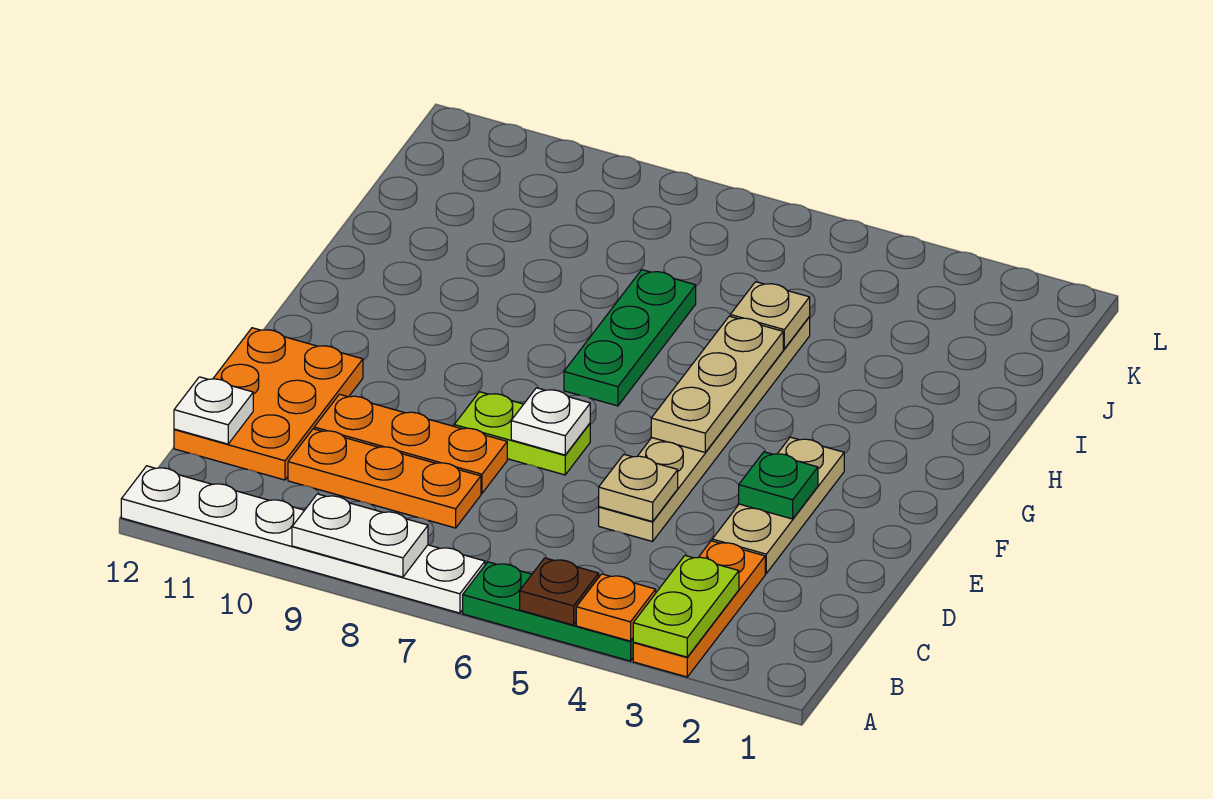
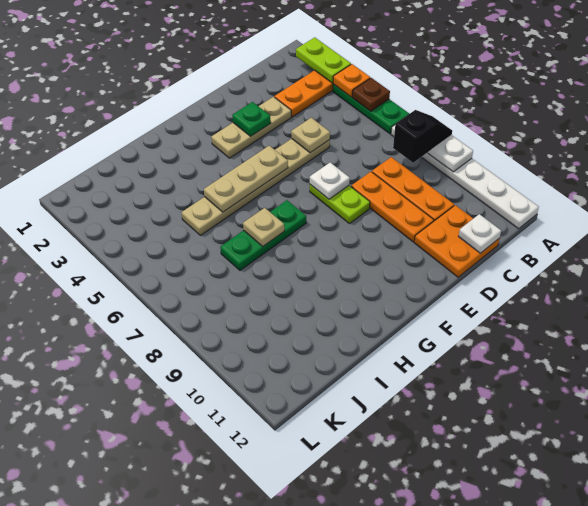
lime 1x2 plate [633,556,739,657] -> lime 1x2 plate turned to [296,37,351,83]
none -> black 1x2 slope [393,110,452,163]
orange 2x3 plate [174,328,363,480] -> orange 2x2 plate [414,205,499,277]
tan 1x1 plate [730,282,810,349] -> tan 1x1 plate moved to [243,208,284,246]

